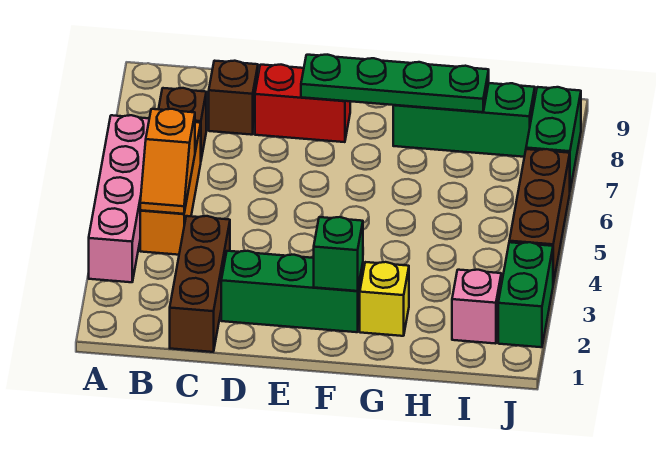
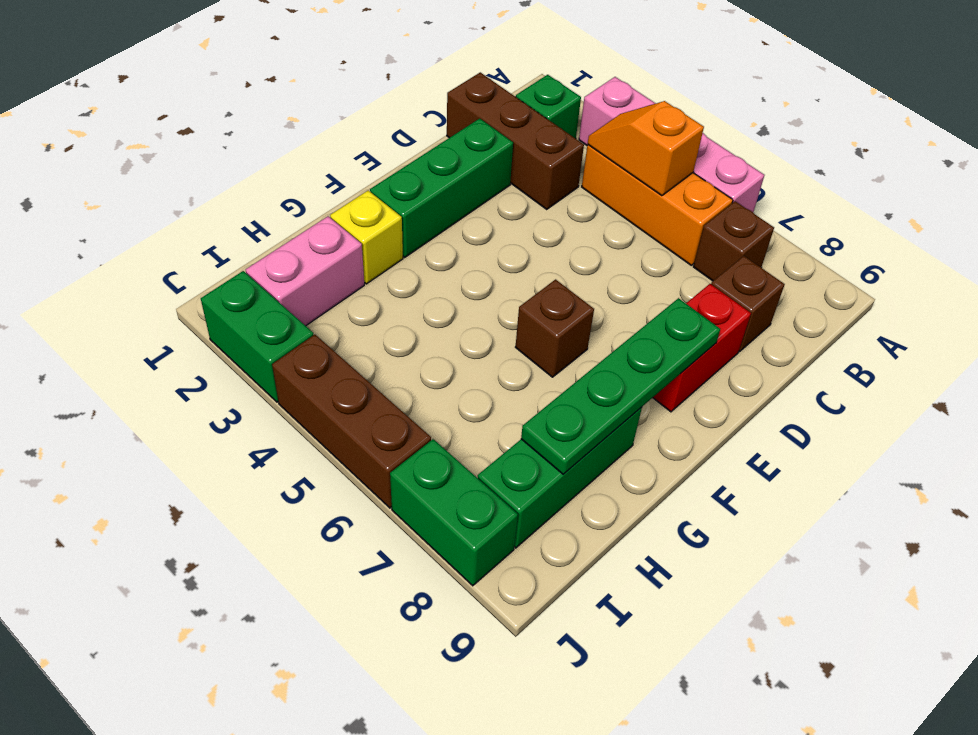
green 1x1 brick [314,217,363,291] -> green 1x1 brick moved to [516,75,581,139]
none -> brown 1x1 brick [516,279,594,377]
pink 1x1 brick [452,270,501,344] -> pink 1x2 brick [246,216,364,326]

